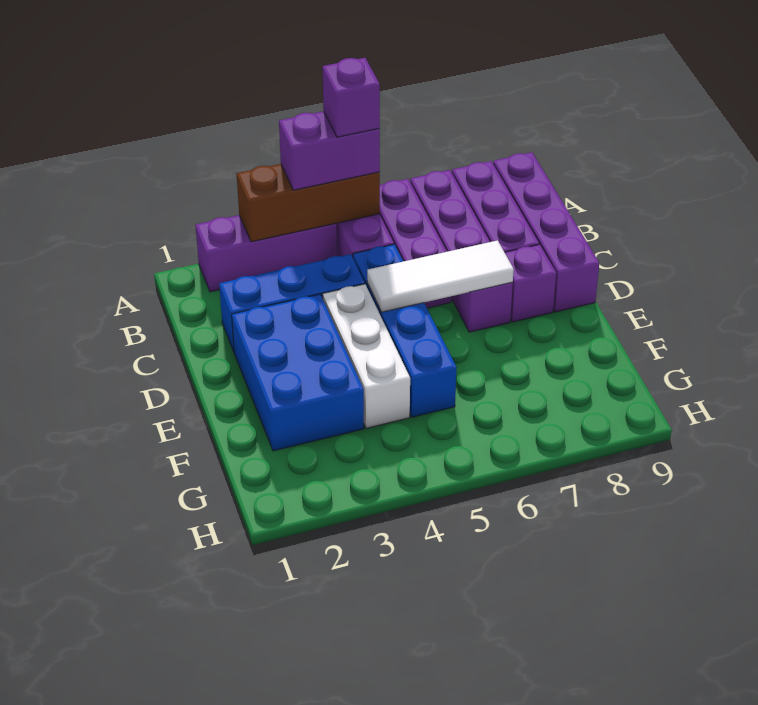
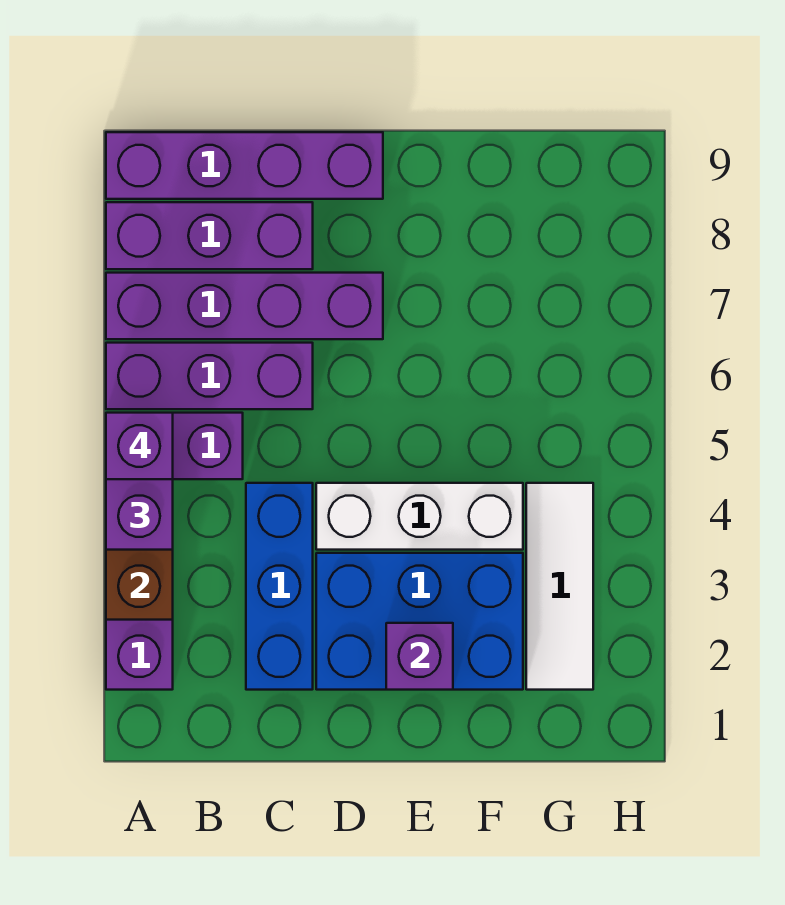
blue 1x4 brick [353,244,457,417] -> none
white 1x3 tile [367,240,514,312] -> white 1x3 tile moved to [526,483,593,690]
purple 1x1 brick [505,245,556,322] -> purple 1x1 brick moved to [386,623,453,690]

